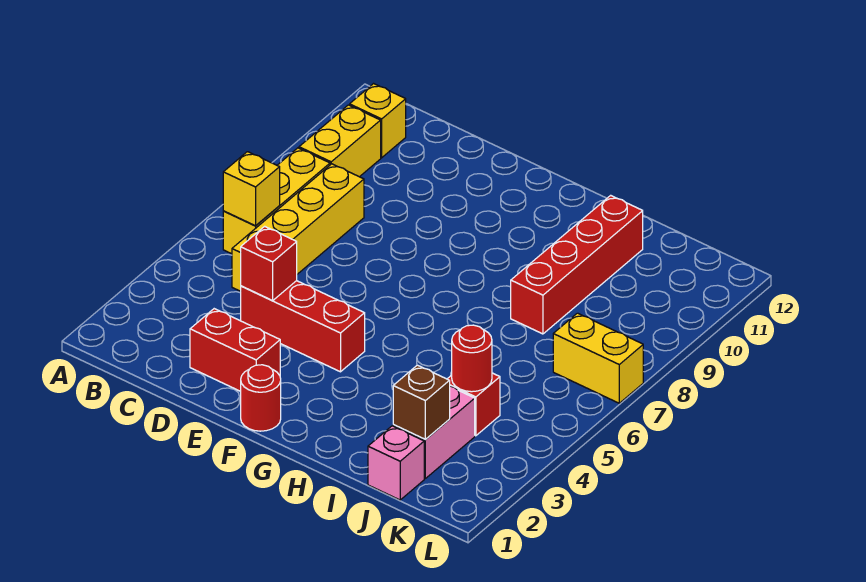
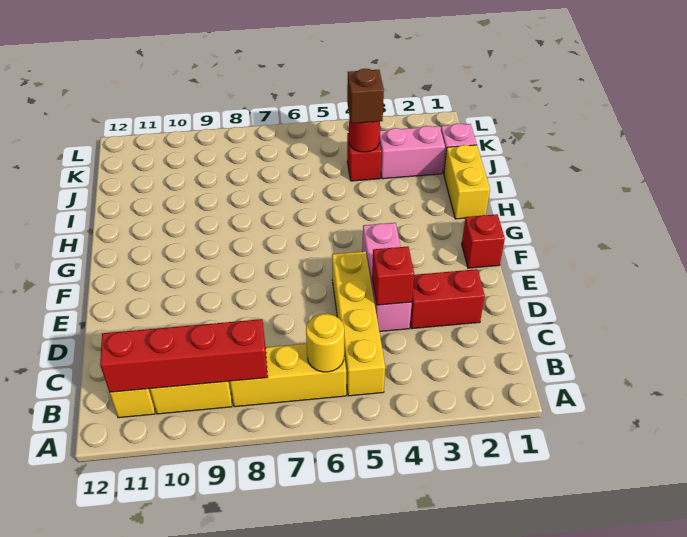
yellow 1x1 brick [223,152,280,226] -> yellow 1x1 round brick [306,314,344,372]
yellow 1x4 brick [232,164,364,291] -> yellow 1x4 brick turned to [332,251,385,396]
red 1x2 brick [190,309,280,391] -> red 1x2 brick turned to [410,269,485,329]
red 1x3 brick [241,281,365,372] -> pink 1x3 brick [362,223,412,332]
red 1x1 round brick [241,365,281,431] -> red 1x1 brick [462,214,505,268]
red 1x4 brick [511,195,643,334] -> red 1x4 brick moved to [100,319,268,392]
brown 1x1 brick [393,365,450,440] -> brown 1x1 brick moved to [347,69,384,124]
yellow 1x2 brick [553,313,643,403] -> yellow 1x2 brick moved to [444,145,490,219]

